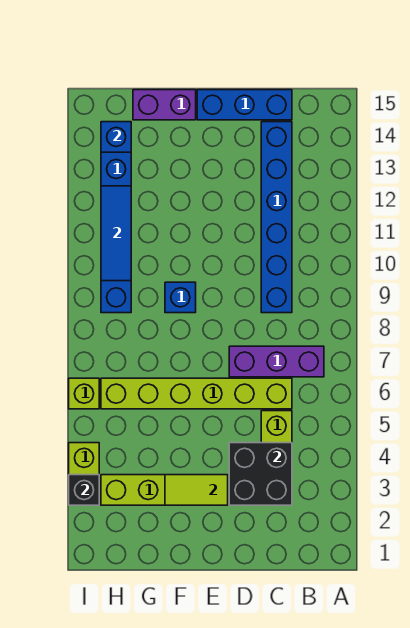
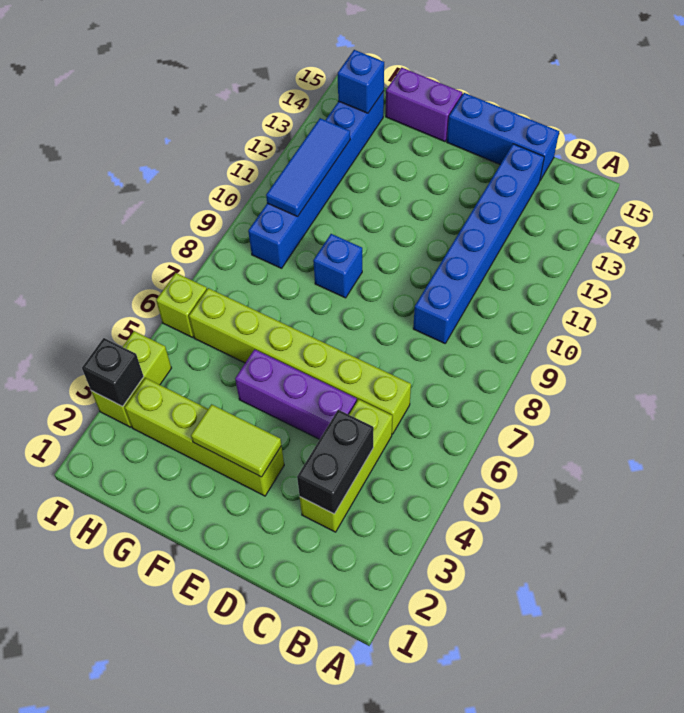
purple 1x3 brick [229,346,324,377] -> purple 1x3 brick moved to [235,349,357,439]
black 2x2 brick [229,443,292,505] -> black 1x2 brick [297,410,374,514]

